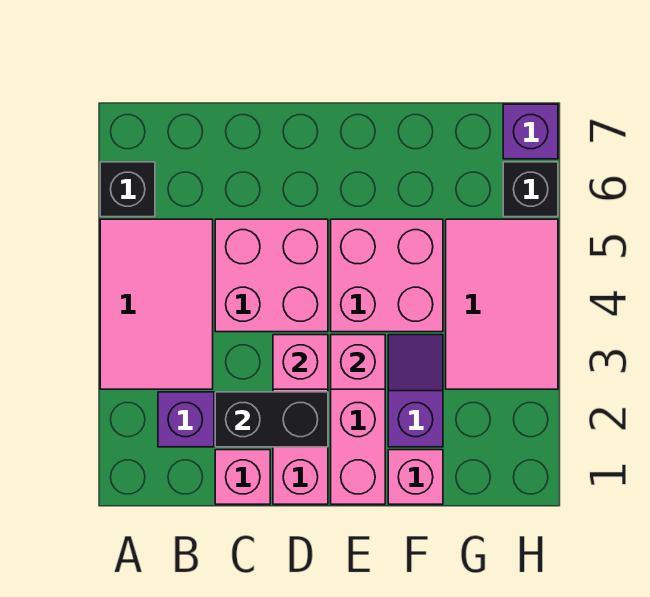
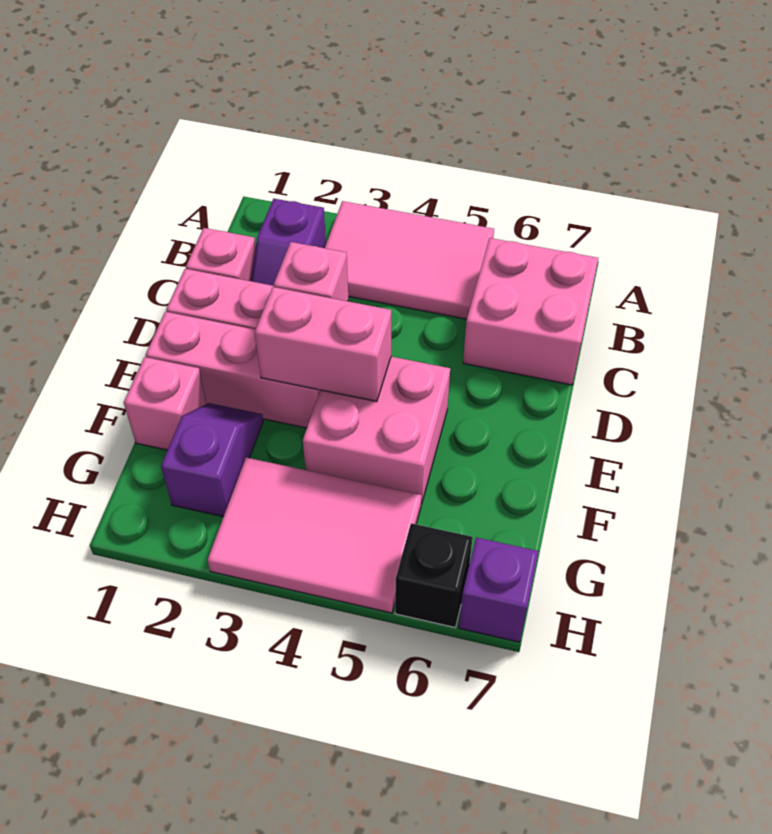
black 1x1 brick [100,162,155,217] -> none
black 1x2 brick [215,392,328,447] -> none
pink 2x2 brick [215,219,328,332] -> pink 2x2 brick moved to [463,238,598,385]
pink 1x1 brick [331,335,385,389] -> pink 1x2 brick [255,287,391,401]
purple 1x2 slope [388,335,443,447] -> purple 1x2 slope turned to [161,403,263,517]

